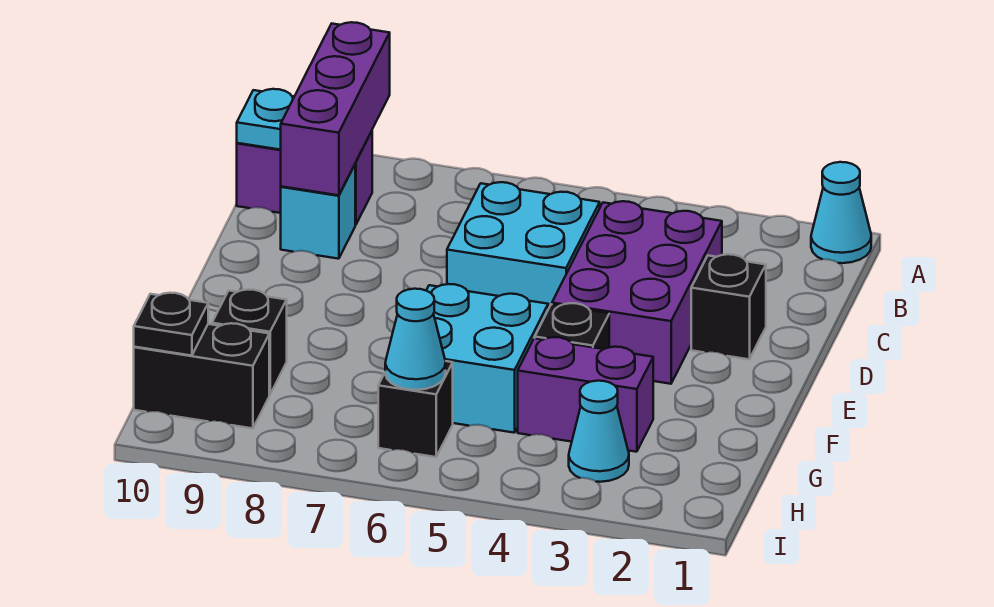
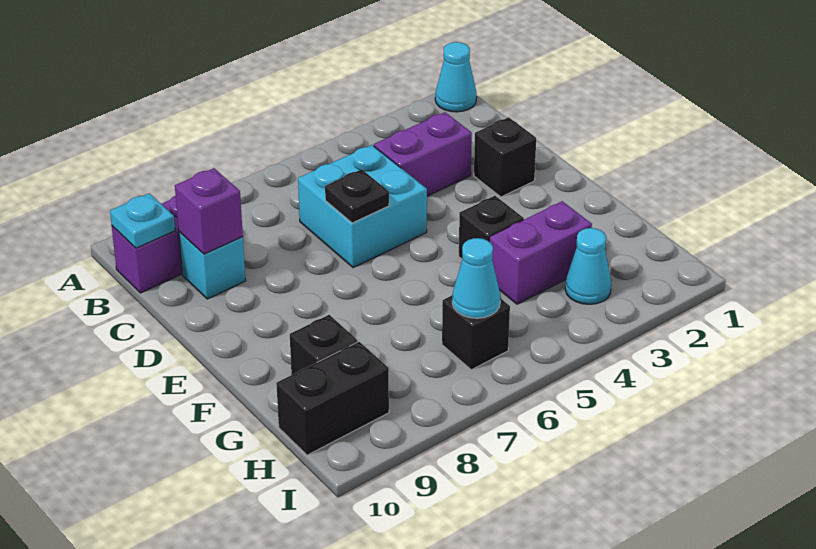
purple 1x3 brick [281,22,390,195] -> purple 1x1 brick [175,168,243,254]
purple 2x3 brick [552,201,722,384] -> purple 1x2 brick [374,112,472,196]
cyan 2x2 brick [426,284,548,433] -> none
black 1x1 plate [134,293,208,356] -> black 1x1 plate moved to [325,169,389,223]

